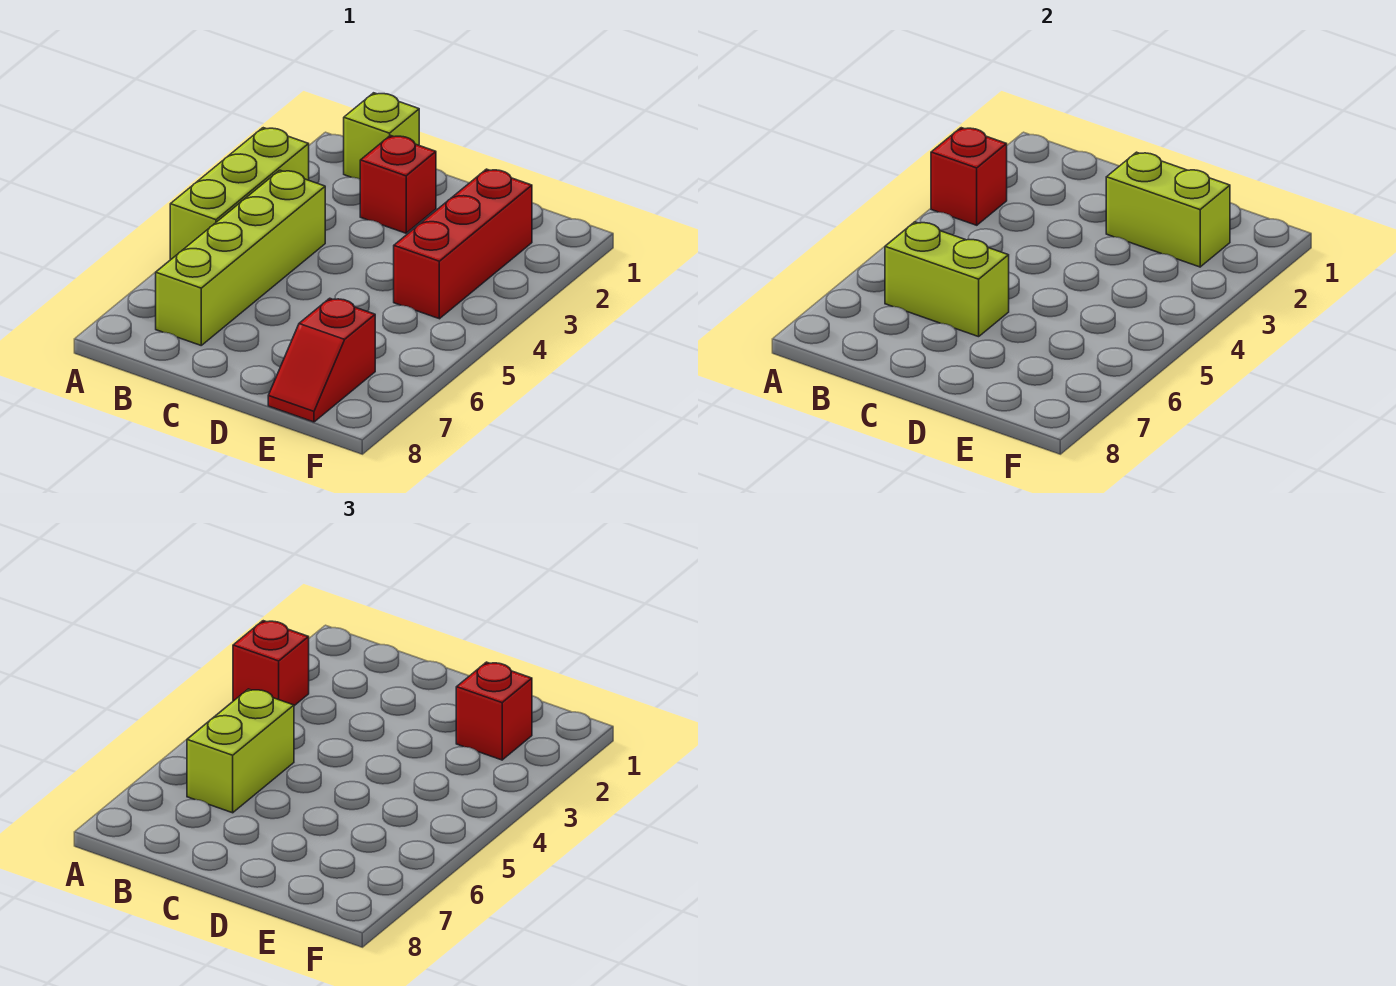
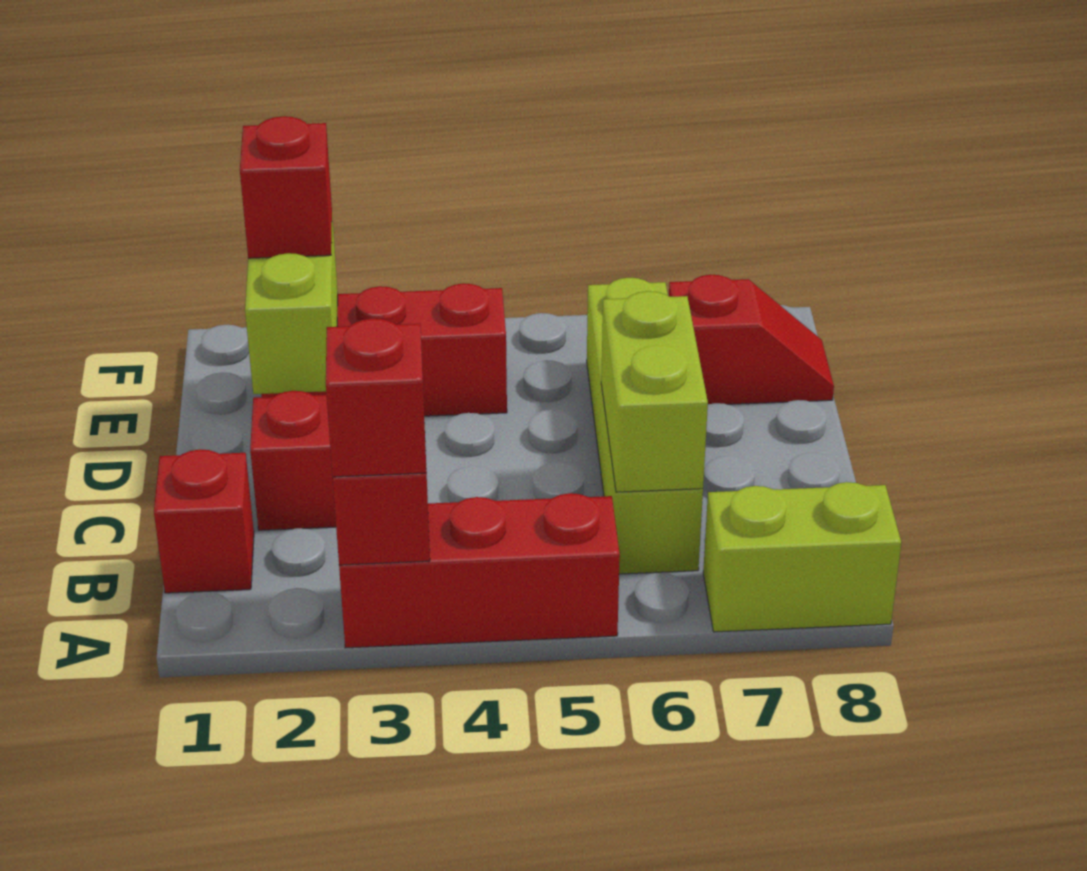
lime 1x3 brick [170,128,309,260] -> red 1x3 brick [339,493,620,648]
lime 1x1 brick [344,93,419,179] -> red 1x1 brick [154,449,254,593]
lime 1x4 brick [156,170,325,345] -> lime 1x4 brick turned to [587,278,703,574]
lime 1x2 brick [187,689,294,813] -> lime 1x2 brick moved to [703,482,901,632]

